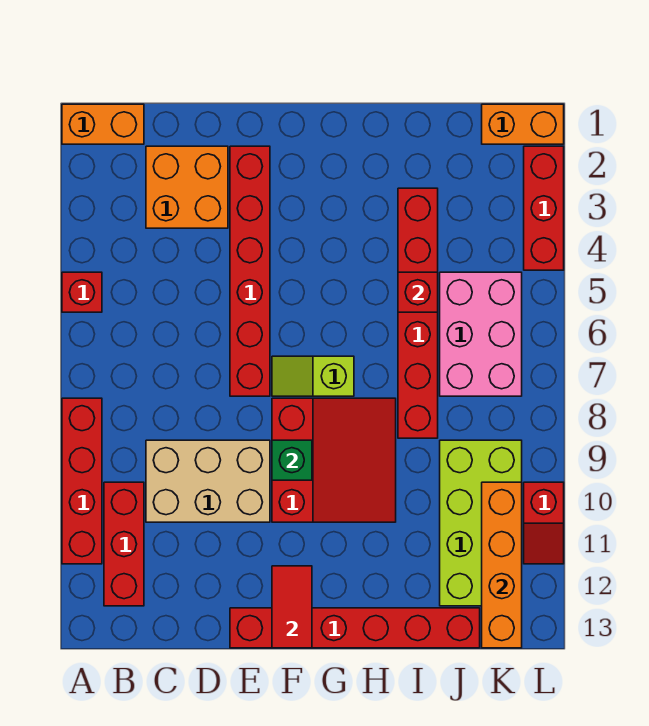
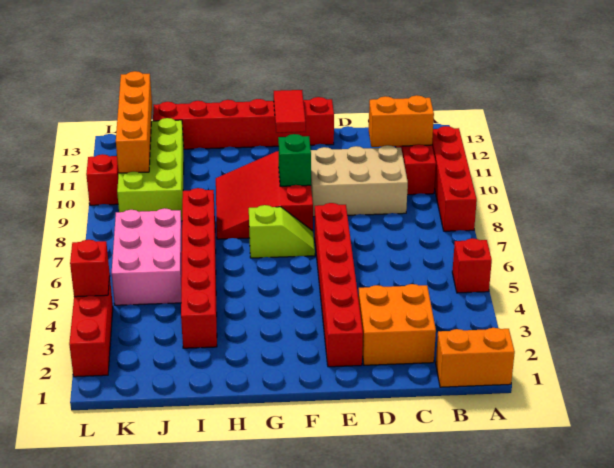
red 1x1 brick [398,272,438,312] -> red 1x1 brick moved to [70,240,110,297]
orange 1x2 brick [482,104,564,144] -> orange 1x2 brick moved to [369,95,434,147]

